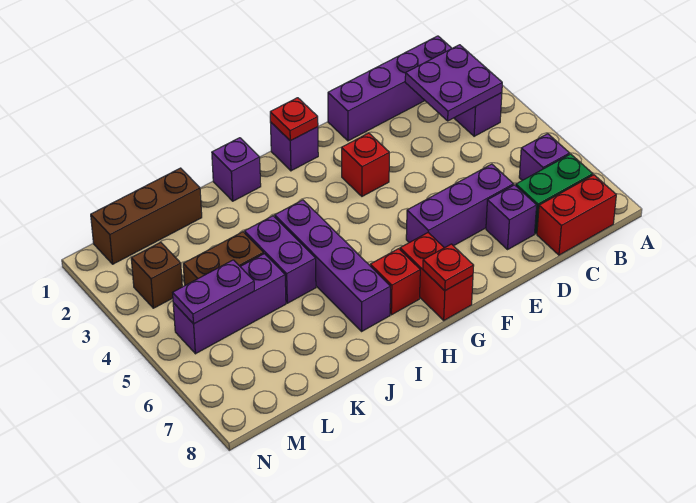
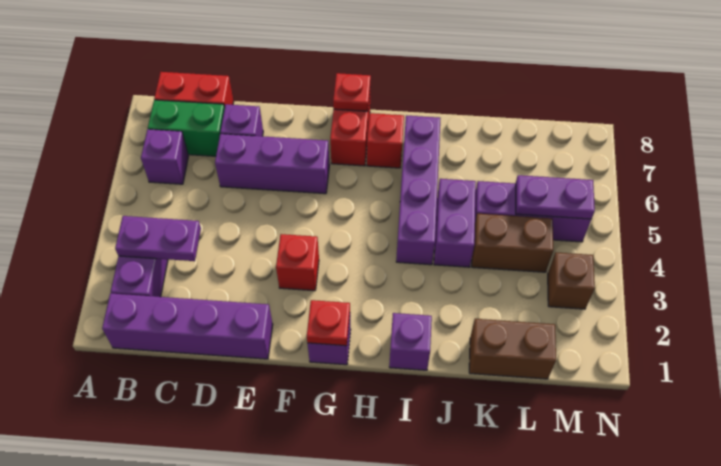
purple 2x2 plate [405,45,502,121] -> purple 1x2 plate [115,216,201,261]
brown 1x3 brick [91,168,202,264] -> brown 1x2 brick [469,319,556,379]

